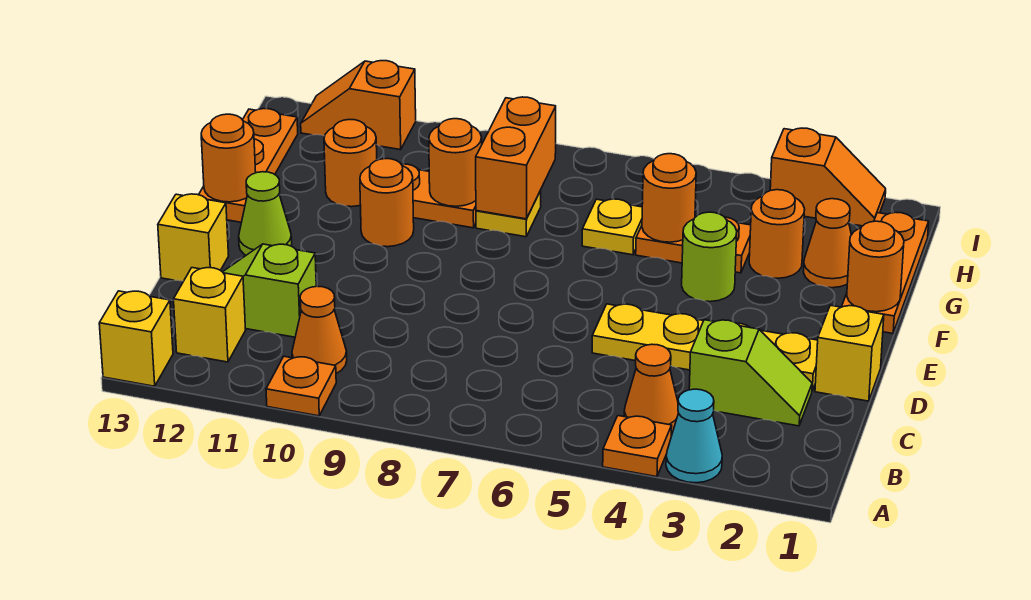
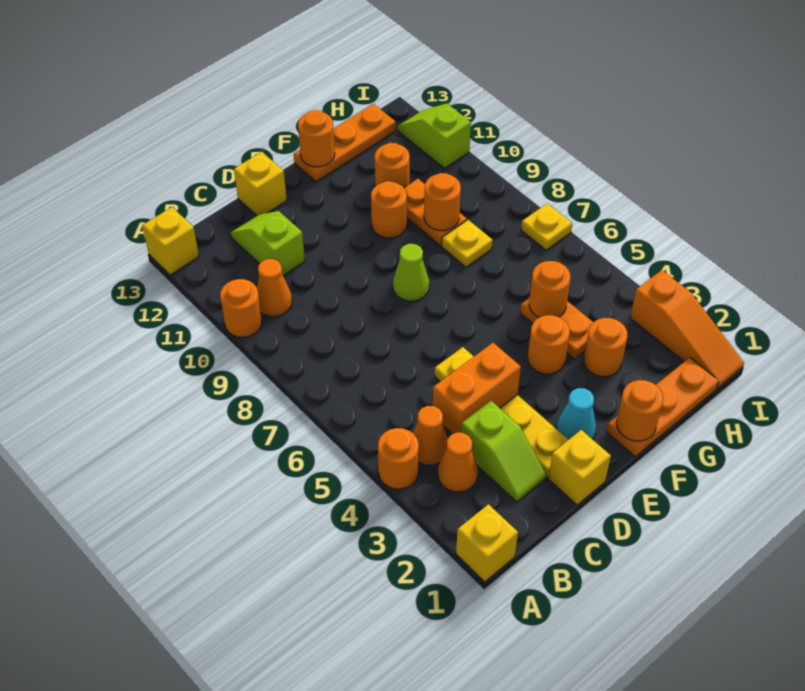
cyan 1x1 cone [666,389,722,483] -> cyan 1x1 cone moved to [556,388,596,440]
orange 1x1 plate [603,416,672,477] -> orange 1x1 round brick [378,428,419,489]
orange 1x1 plate [266,356,336,416] -> orange 1x1 round brick [220,279,262,337]
yellow 1x1 brick [174,268,246,362] -> yellow 1x1 brick moved to [456,504,518,582]
lime 1x1 cone [239,172,292,255] -> lime 1x1 cone moved to [393,244,429,301]
lime 1x1 round brick [682,212,737,302] -> orange 1x1 round brick [528,315,570,374]
orange 1x1 cone [804,199,851,288] -> orange 1x1 cone moved to [438,433,478,492]
yellow 1x1 plate [582,199,642,255] -> yellow 1x1 plate moved to [521,203,572,250]
orange 1x2 brick [476,97,556,219] -> orange 1x2 brick moved to [433,343,521,434]
orange 1x2 slope [770,128,886,226] -> orange 1x3 slope [630,270,744,388]
orange 1x2 slope [301,61,416,150] -> lime 1x2 slope [398,103,471,168]

